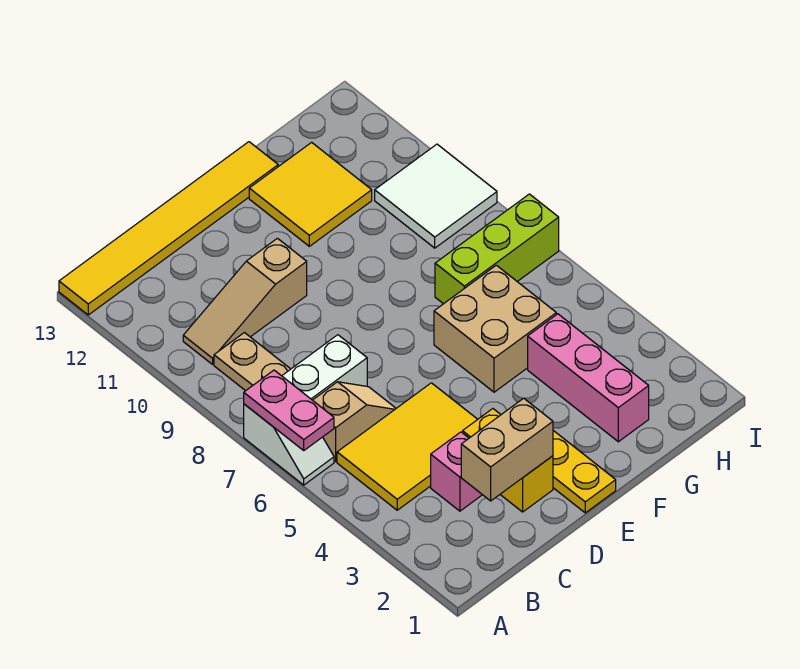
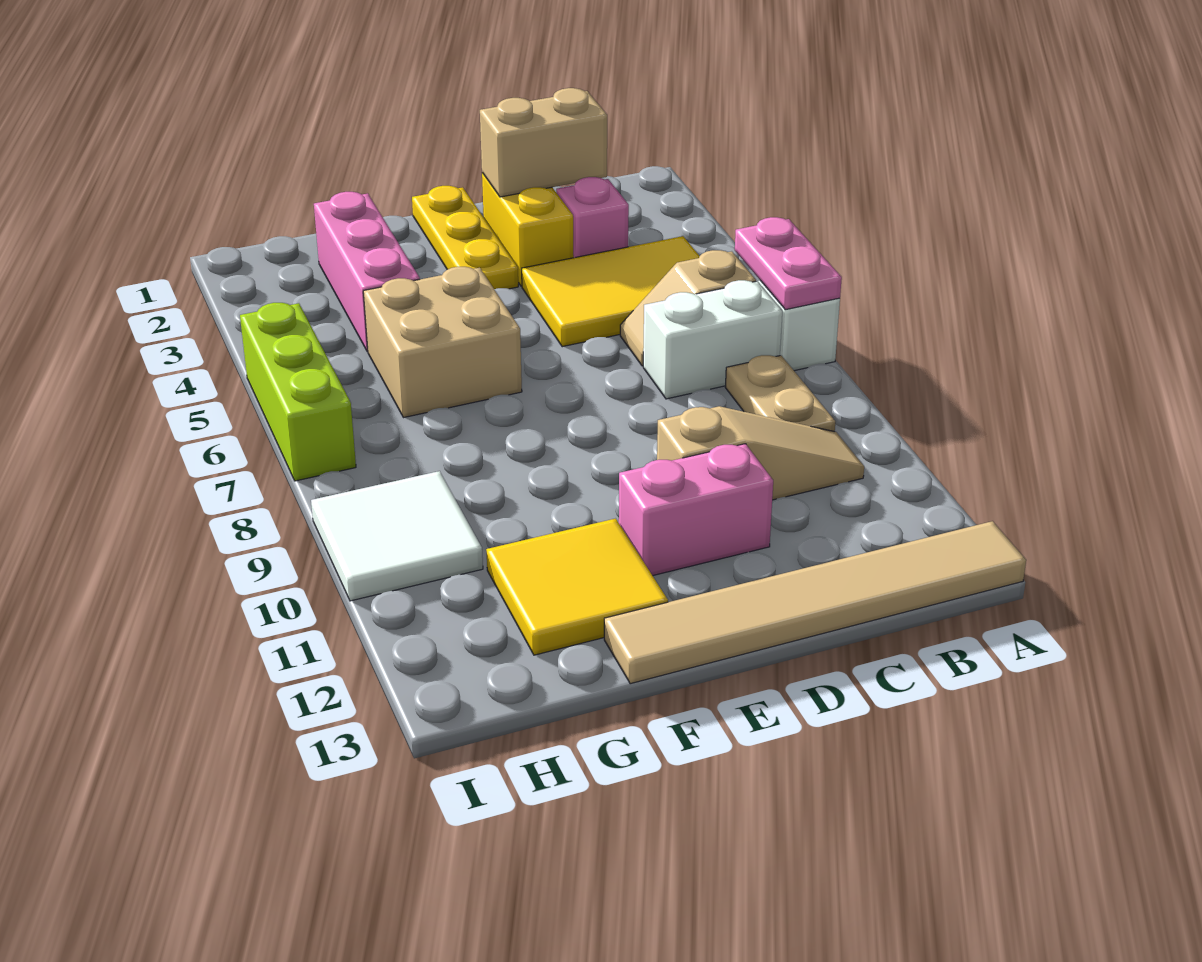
yellow 1x6 tile [59,142,278,315] -> tan 1x6 tile [604,521,1026,684]
none -> pink 1x2 brick [619,444,773,576]
lime 1x3 brick [435,194,559,304] -> lime 1x3 brick turned to [240,303,356,481]

